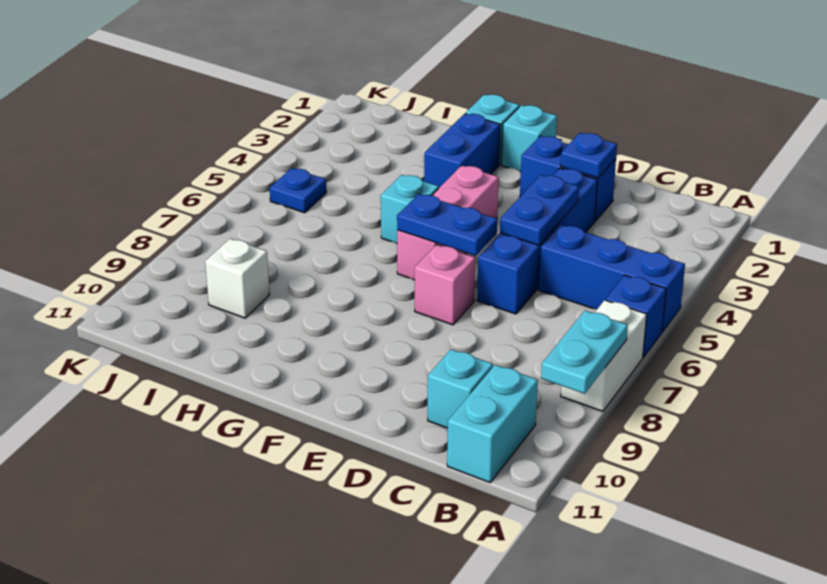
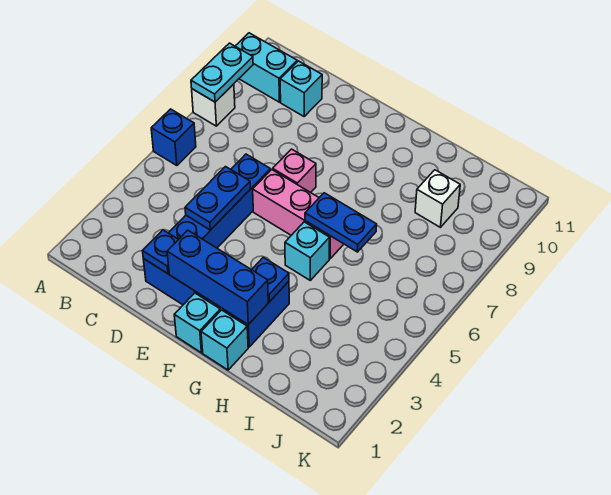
blue 1x3 brick [539,225,685,332] -> blue 1x3 brick moved to [167,230,268,325]
white 1x2 brick [561,300,647,411] -> white 1x1 brick [192,84,235,126]
cyan 1x2 brick [447,365,538,483] -> cyan 1x2 brick turned to [235,33,297,102]
blue 1x2 plate [397,194,497,256] -> blue 1x2 plate moved to [305,193,377,252]
pink 1x3 brick [397,165,499,280] -> pink 1x3 brick turned to [253,170,344,259]
blue 1x1 plate [270,168,326,213] -> blue 1x1 plate moved to [252,257,289,302]

